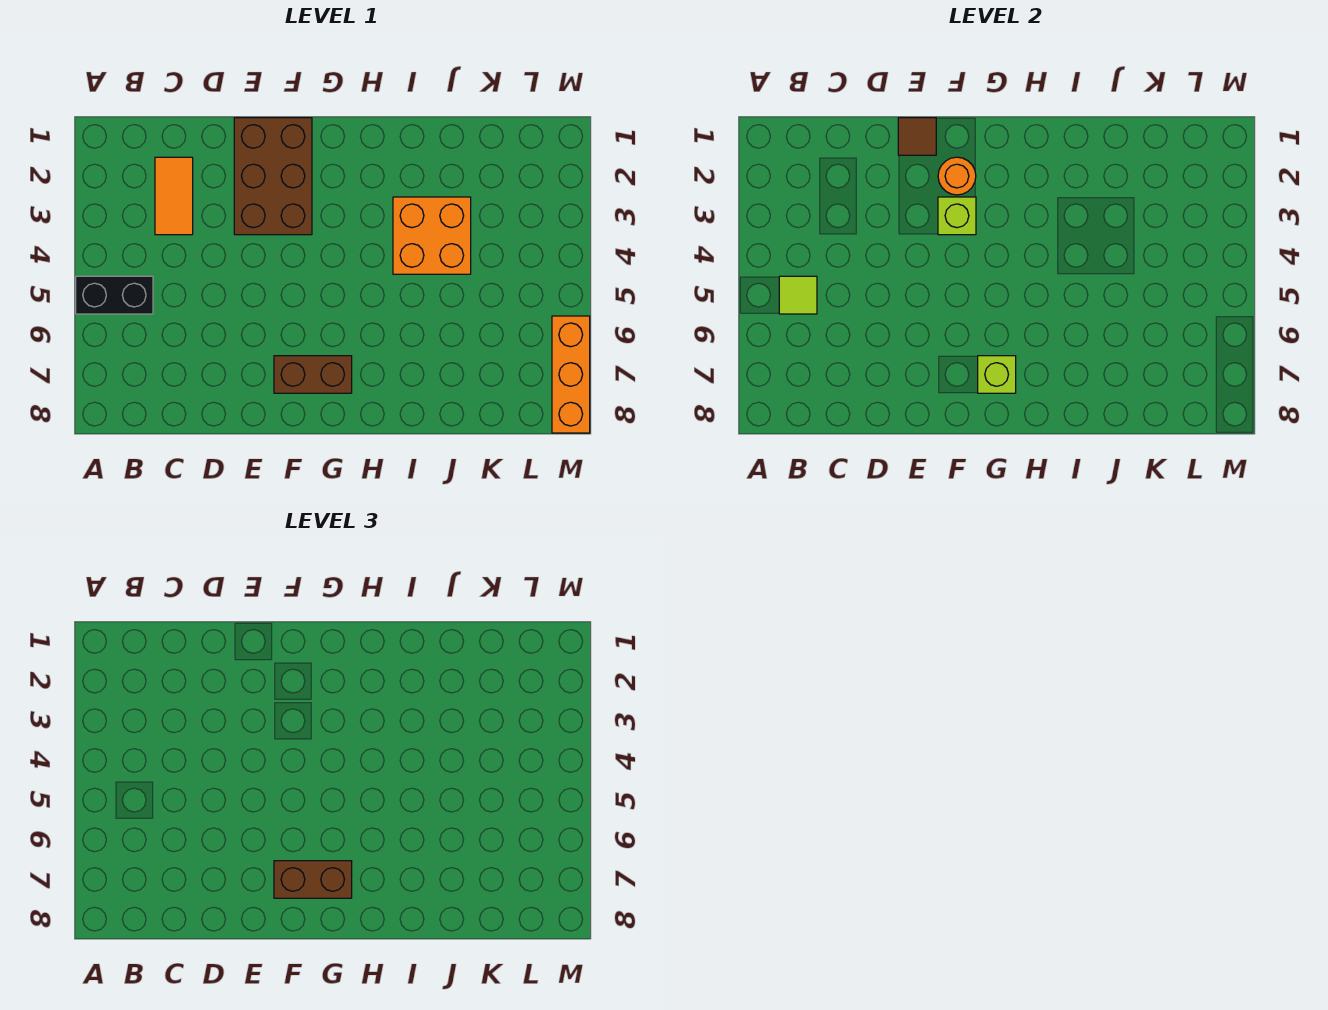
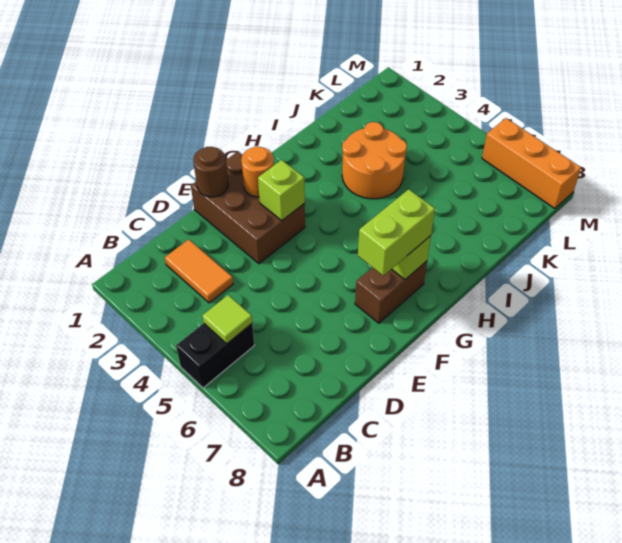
brown 1x1 tile [898,118,936,155] -> brown 1x1 round brick [193,147,228,197]
brown 1x2 brick [274,861,352,898] -> lime 1x2 brick [358,189,435,276]
orange 2x2 brick [393,197,471,274] -> orange 2x2 round brick [342,122,407,199]

